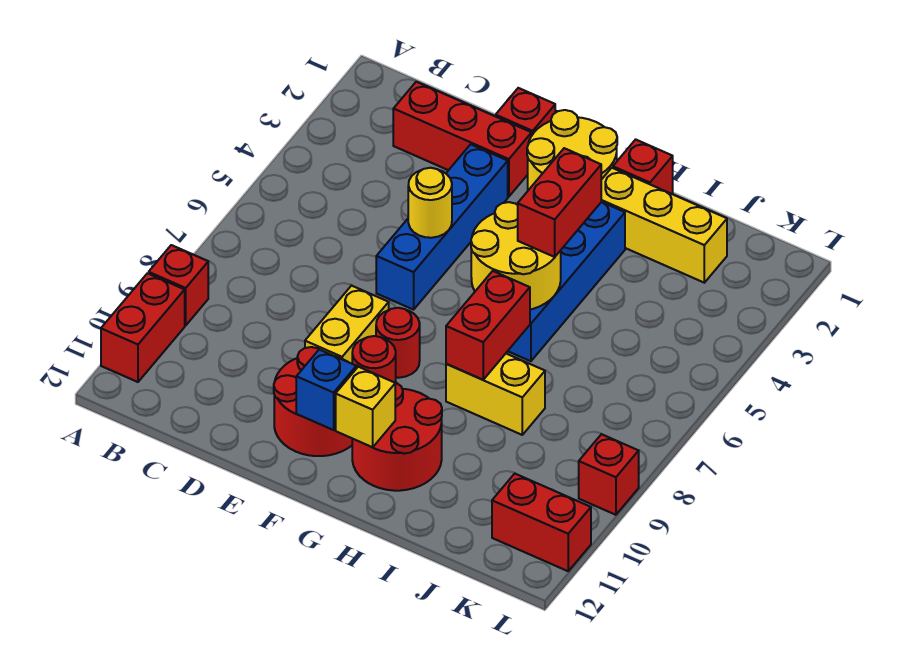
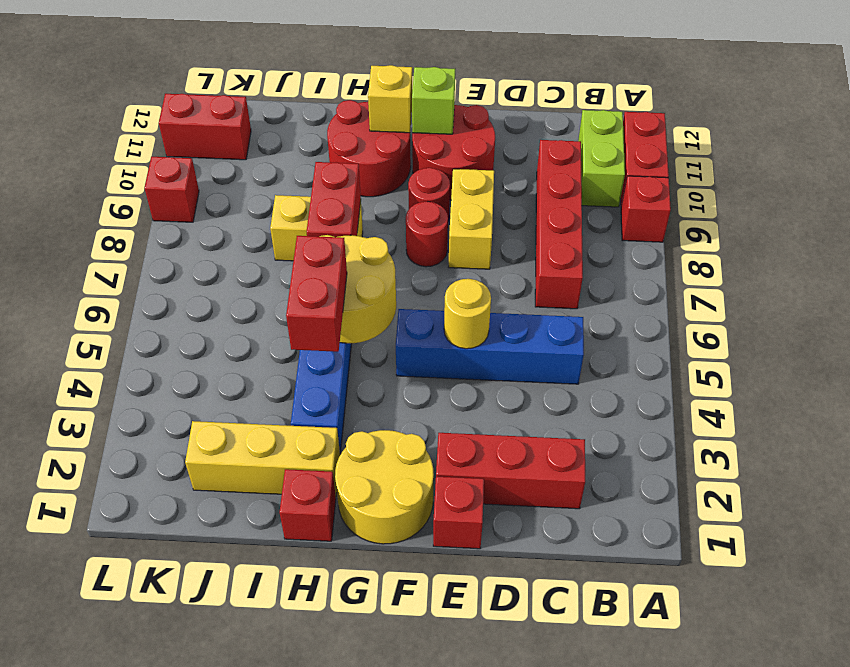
none -> lime 1x2 brick [578,110,625,207]
none -> red 1x4 brick [535,140,583,309]
blue 1x4 brick [376,144,508,310] -> blue 1x4 brick turned to [396,309,584,384]
blue 1x1 brick [296,349,356,430] -> lime 1x1 brick [412,67,455,134]

